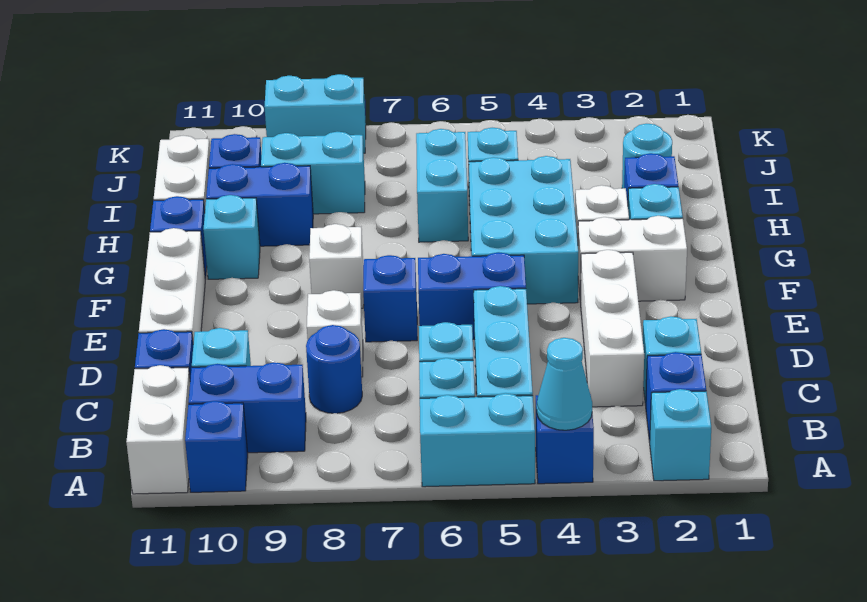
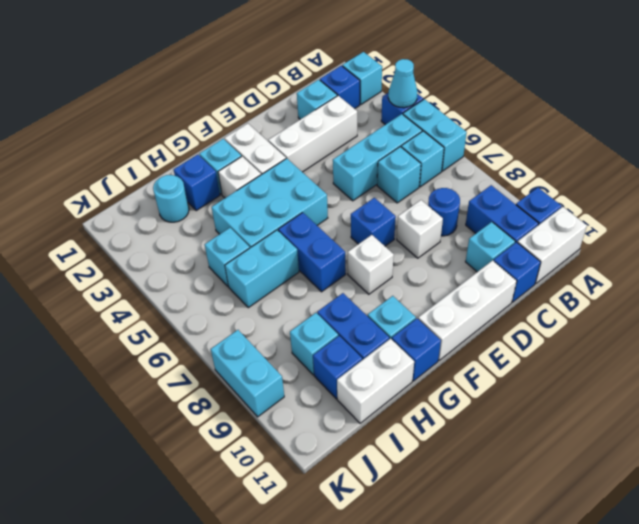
blue 1x2 brick [418,252,526,339] -> blue 1x2 brick moved to [278,213,346,292]
cyan 1x2 brick [261,132,365,214] -> cyan 1x1 brick [290,313,338,375]

